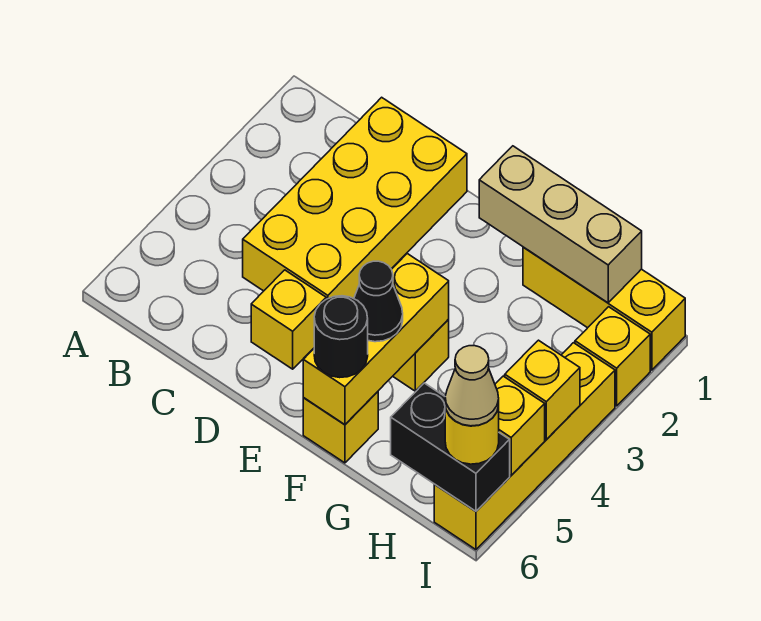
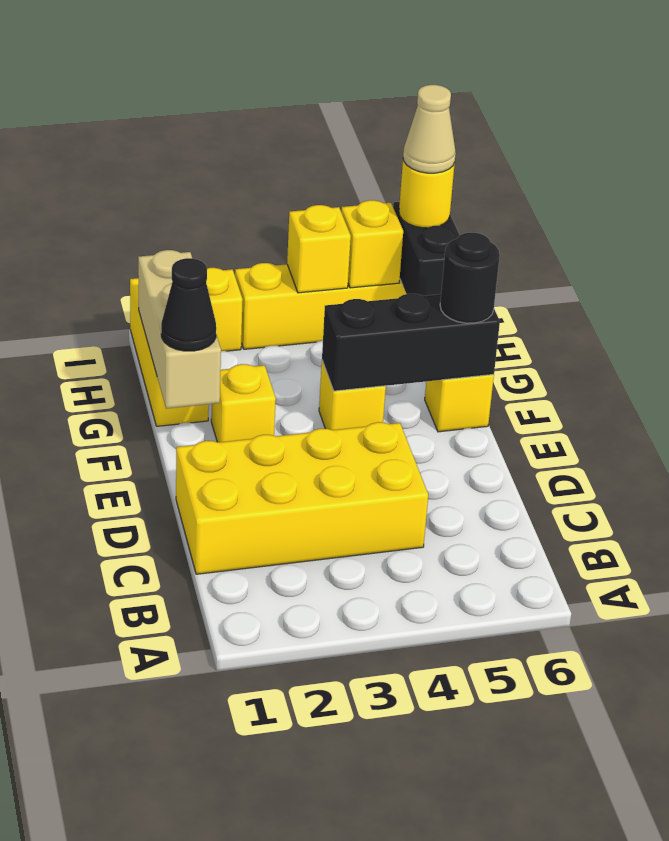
yellow 1x1 brick [251,270,326,369] -> yellow 1x1 brick moved to [211,364,276,442]
yellow 1x3 brick [303,254,449,425] -> black 1x3 brick [322,294,500,391]
black 1x1 cone [354,261,403,342] -> black 1x1 cone moved to [161,258,216,351]

